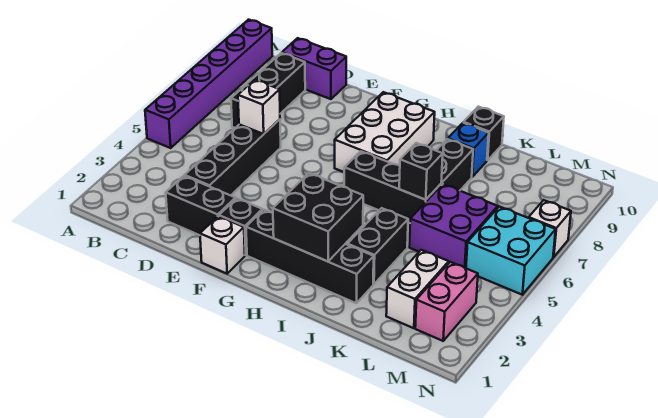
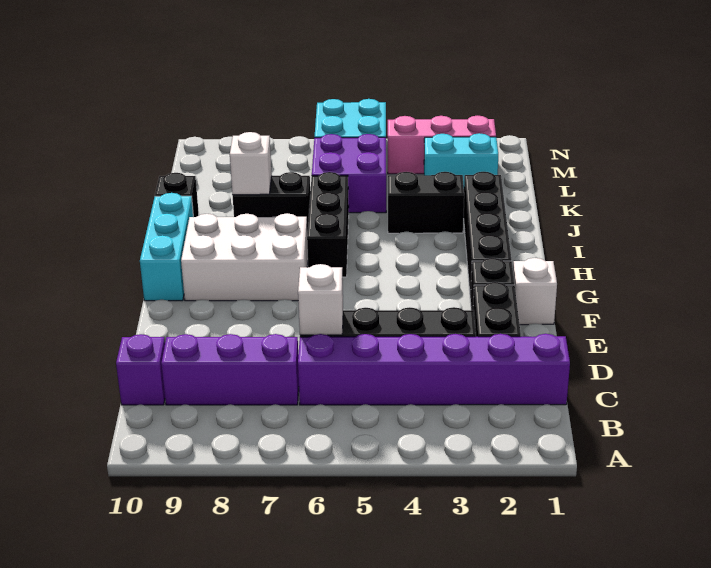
purple 1x6 brick [145,20,272,148] -> purple 1x6 brick moved to [298,334,570,405]
black 1x3 brick [231,53,305,128] -> purple 1x3 brick [161,334,299,405]
purple 1x2 brick [282,38,346,99] -> purple 1x1 brick [116,334,165,405]
none -> cyan 1x3 brick [140,193,193,301]
black 2x2 brick [273,173,363,261] -> none
black 1x1 brick [399,143,443,200] -> none
blue 1x1 brick [448,123,489,177] -> none
white 1x2 brick [386,250,449,328] -> cyan 1x2 brick [424,133,498,185]
pink 1x2 brick [415,262,478,341] -> pink 1x3 brick [388,116,496,174]
white 1x1 brick [529,200,571,257] -> white 1x1 brick moved to [230,132,272,195]

